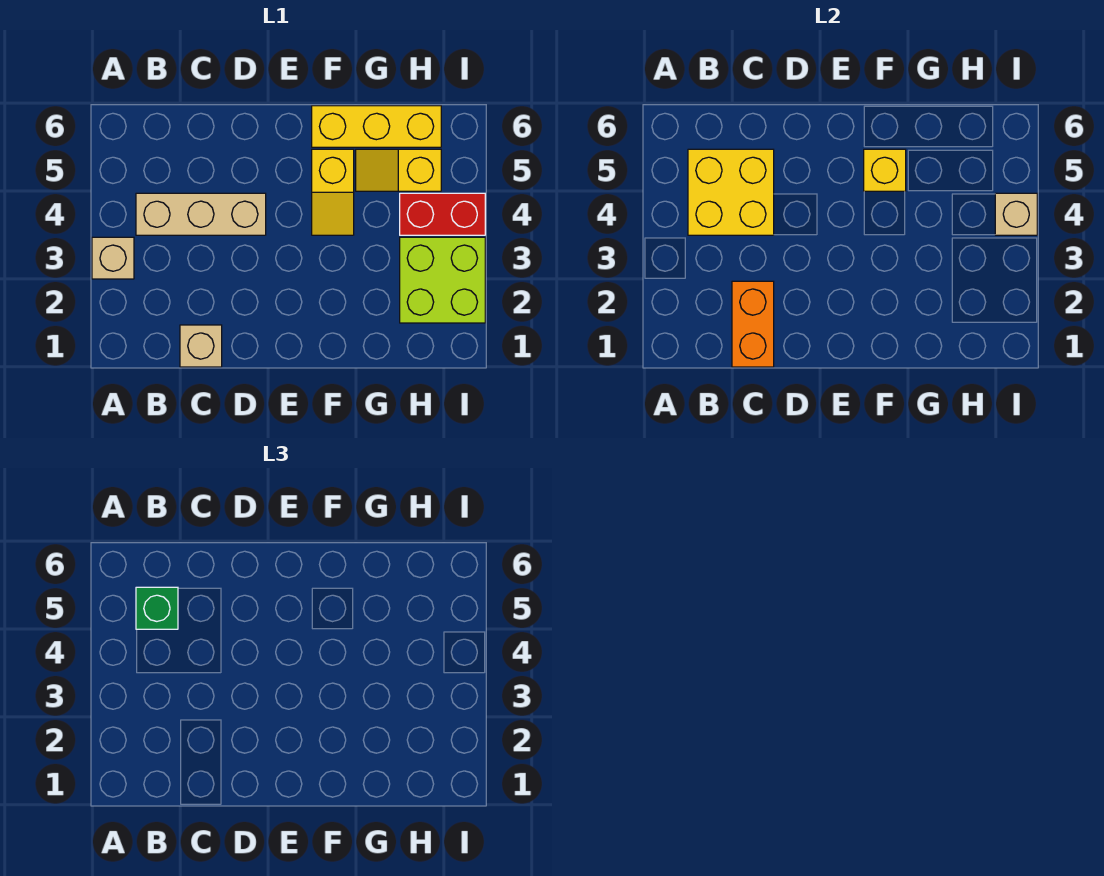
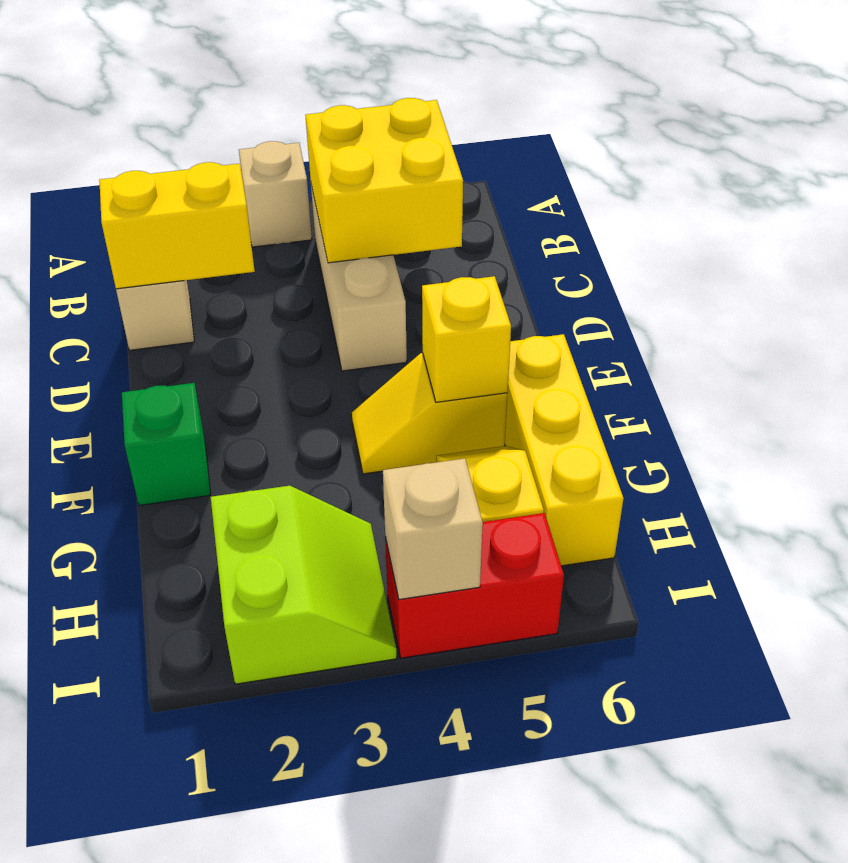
green 1x1 brick [136,587,178,629] -> green 1x1 brick moved to [122,383,211,505]
orange 1x2 brick [732,281,774,367] -> yellow 1x2 brick [99,162,255,289]
lime 2x2 brick [400,237,485,323] -> lime 2x2 slope [211,486,397,684]
red 1x2 brick [400,193,485,235] -> red 1x2 brick turned to [385,513,564,658]

